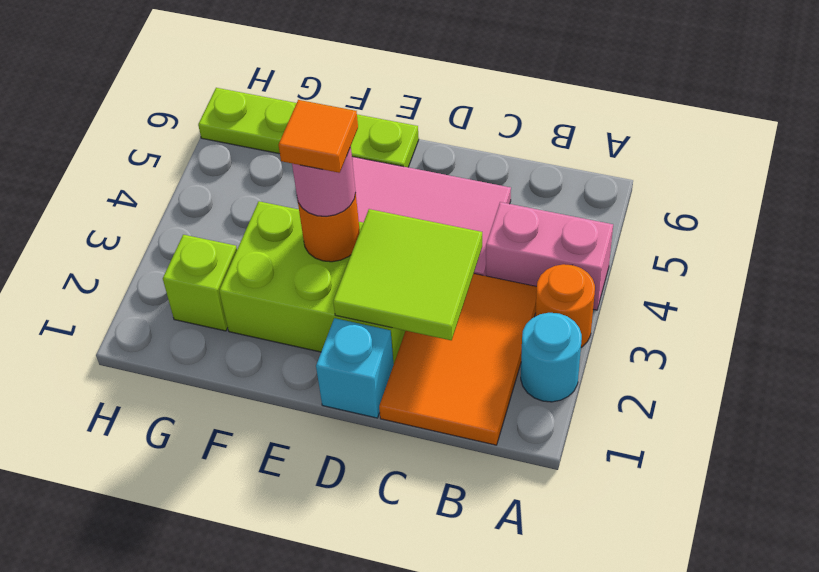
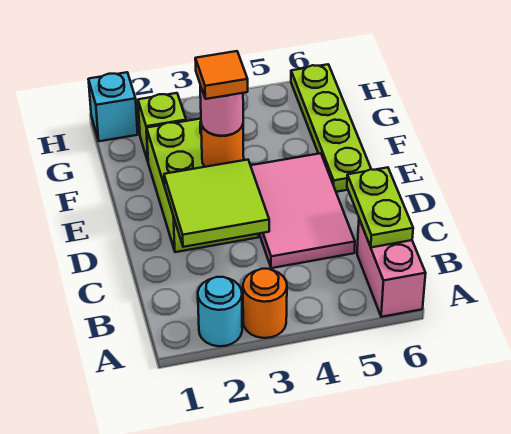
pink 1x2 brick [486,202,613,310] -> pink 1x2 brick moved to [357,219,426,317]
orange 2x3 tile [379,274,537,445] -> none
none -> lime 1x2 plate [347,167,413,247]
cyan 1x1 brick [316,318,394,418] -> cyan 1x1 brick moved to [89,72,138,141]

